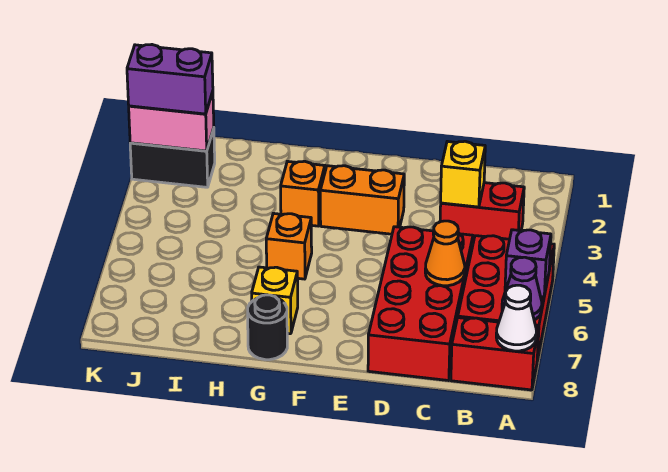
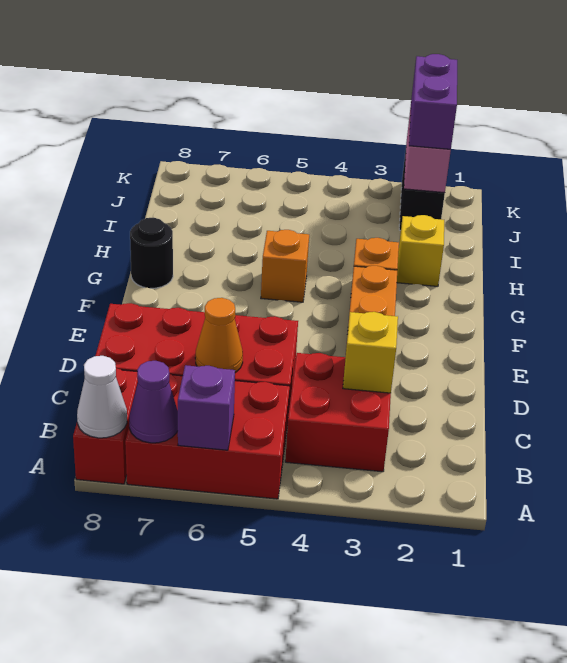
red 1x2 brick [440,183,524,242] -> red 2x2 brick [285,353,391,472]
yellow 1x1 brick [252,267,298,334] -> yellow 1x1 brick moved to [397,215,444,286]

